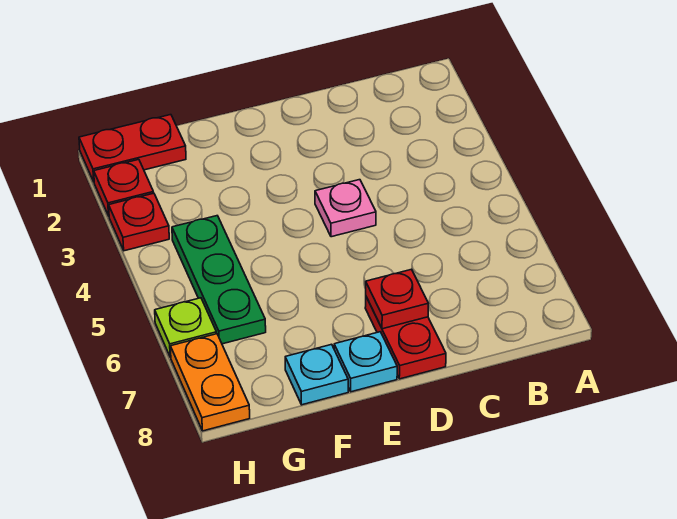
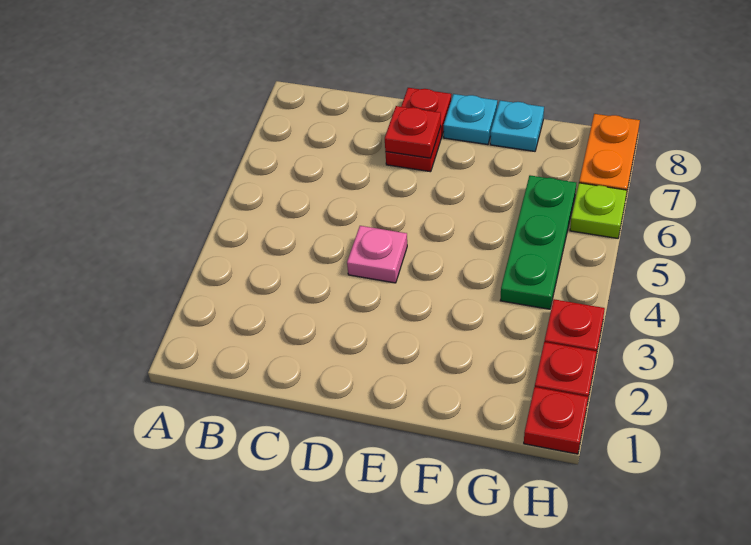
red 1x2 plate [79,115,186,182] -> red 1x1 plate [524,387,588,454]

